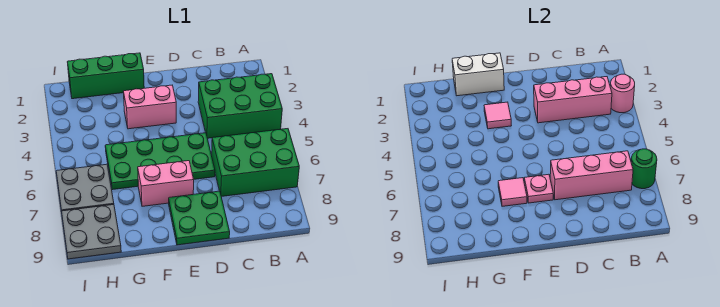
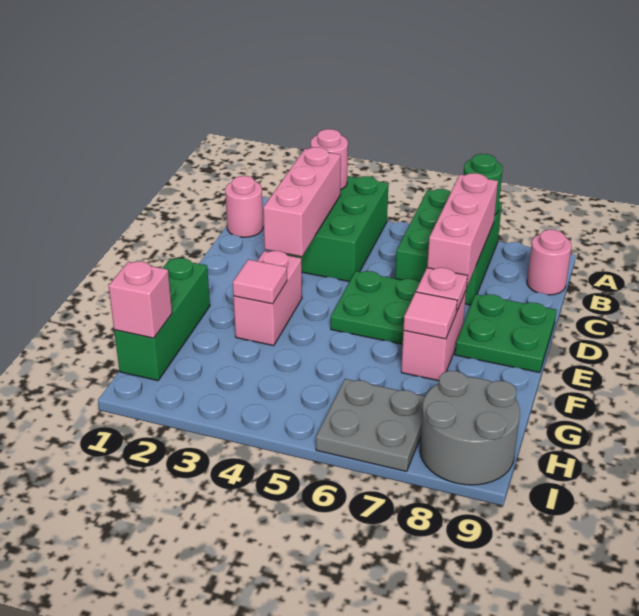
none -> pink 1x1 round brick [225,176,263,237]
none -> pink 1x1 round brick [527,230,571,295]
green 2x4 plate [105,133,215,190] -> green 2x2 plate [331,271,419,344]
white 1x2 brick [452,53,504,96] -> none
none -> pink 1x1 brick [109,261,172,338]
grey 2x2 plate [62,205,121,259] -> grey 2x2 round brick [420,371,520,485]

